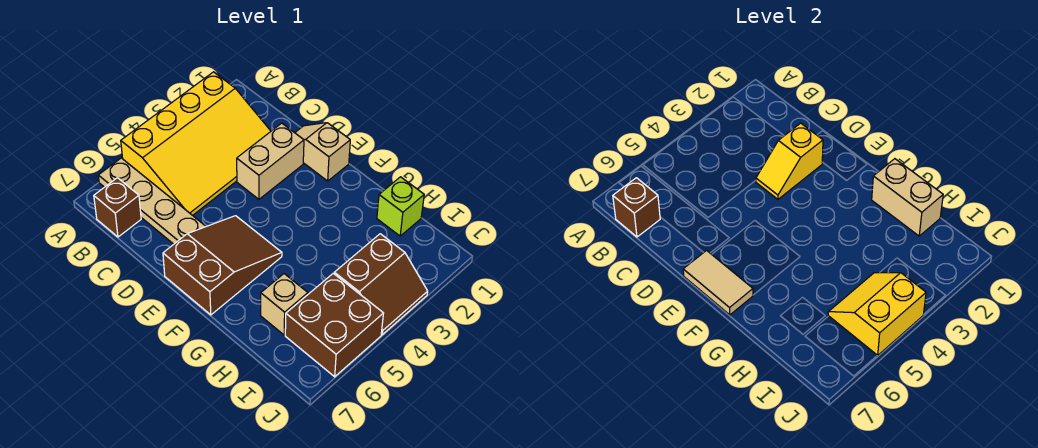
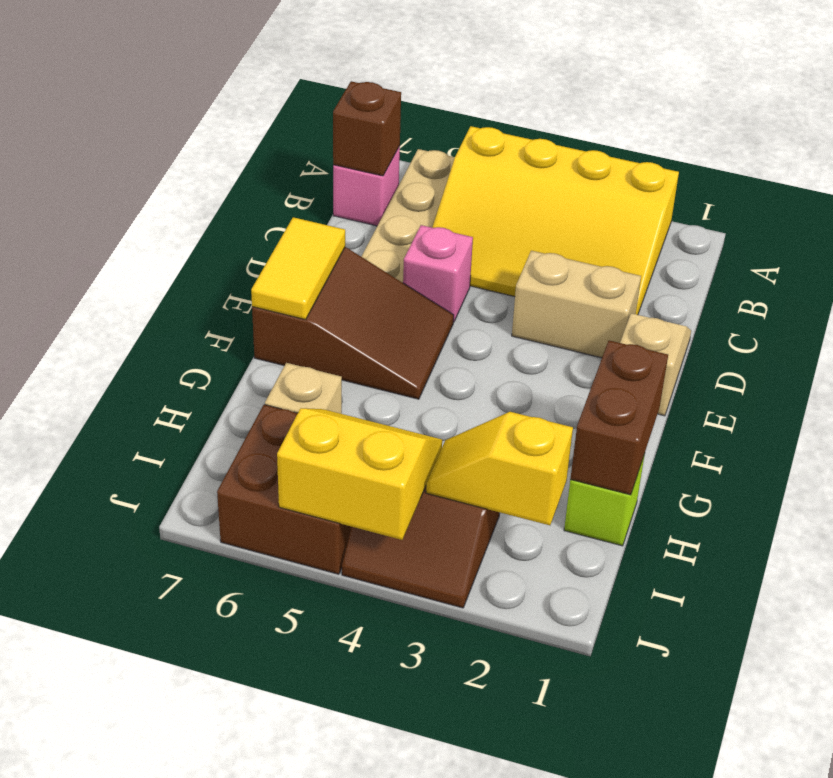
brown 1x1 brick [94,178,141,237] -> pink 1x1 brick [333,147,400,226]
yellow 1x2 slope [756,123,823,199] -> yellow 1x2 slope moved to [426,412,573,525]
none -> pink 1x1 brick [403,225,473,322]
tan 1x2 tile [683,250,753,315] -> yellow 1x2 tile [251,217,345,320]
tan 1x2 brick [872,159,943,236] -> brown 1x2 brick [570,341,668,495]

